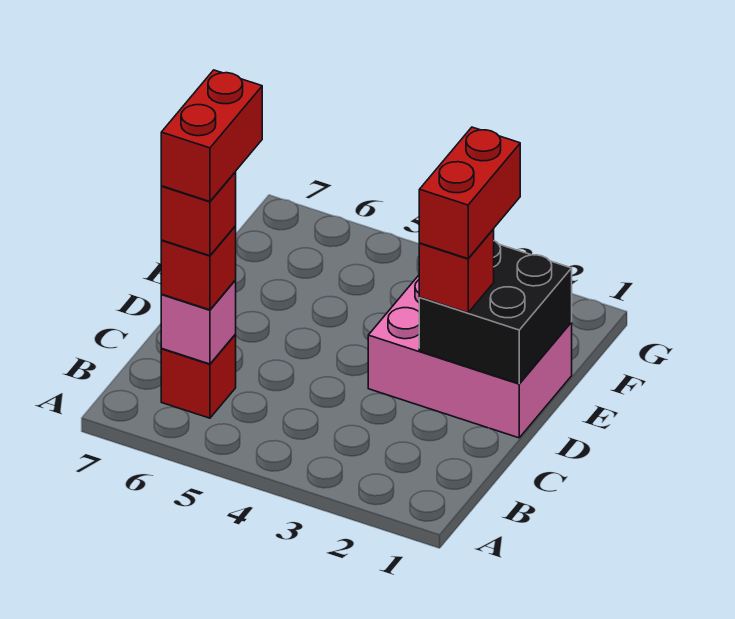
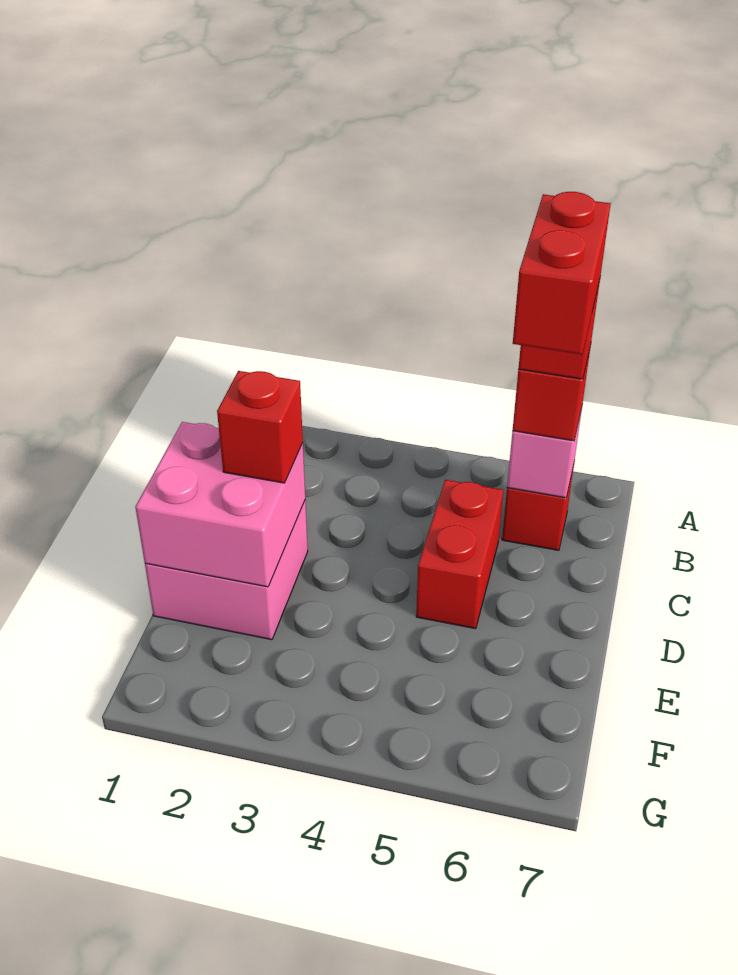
pink 2x3 brick [368,275,572,438] -> pink 2x2 brick [145,501,308,640]
black 2x2 brick [419,241,572,384] -> pink 2x2 brick [135,422,305,587]
red 1x2 brick [419,127,520,259] -> red 1x2 brick moved to [416,480,503,629]

